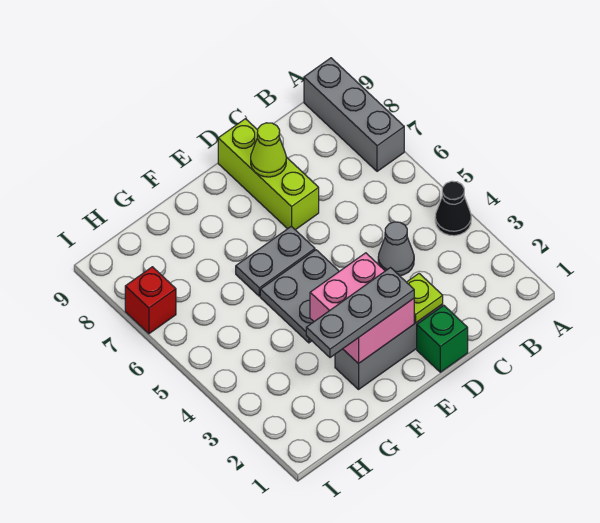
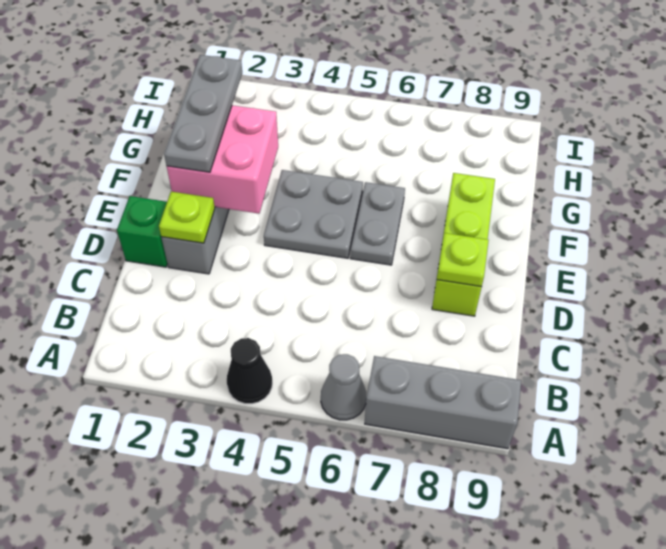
grey 1x1 cone [378,222,414,276] -> grey 1x1 cone moved to [321,354,366,420]
lime 1x3 brick [218,119,319,230] -> lime 1x3 brick turned to [432,173,495,316]
lime 1x1 cone [251,123,286,177] -> lime 1x1 plate [437,233,489,287]
red 1x1 brick [125,267,176,334] -> none

